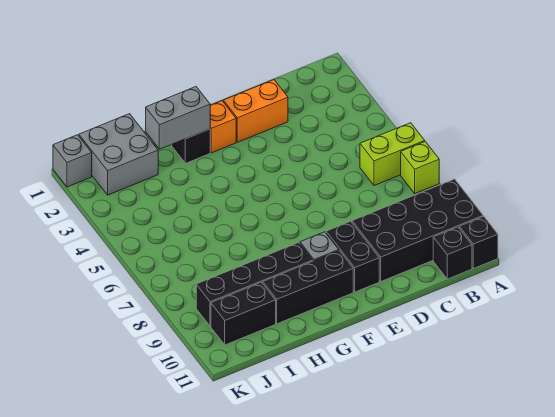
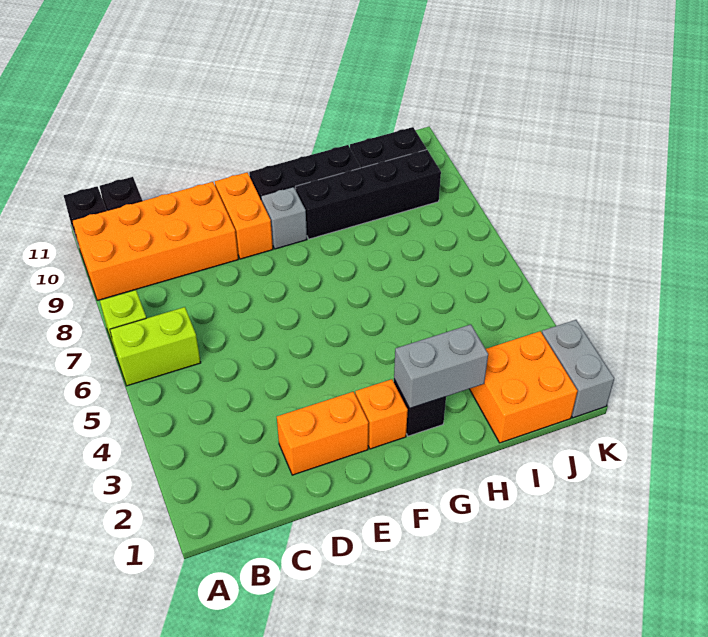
black 2x4 brick [352,179,483,281] -> orange 2x4 brick [72,182,238,300]
black 1x2 brick [326,221,379,292] -> orange 1x2 brick [215,173,273,259]
grey 2x2 brick [79,114,158,195] -> orange 2x2 brick [470,331,578,443]
grey 1x1 brick [53,135,92,187] -> grey 1x2 brick [542,320,614,418]

